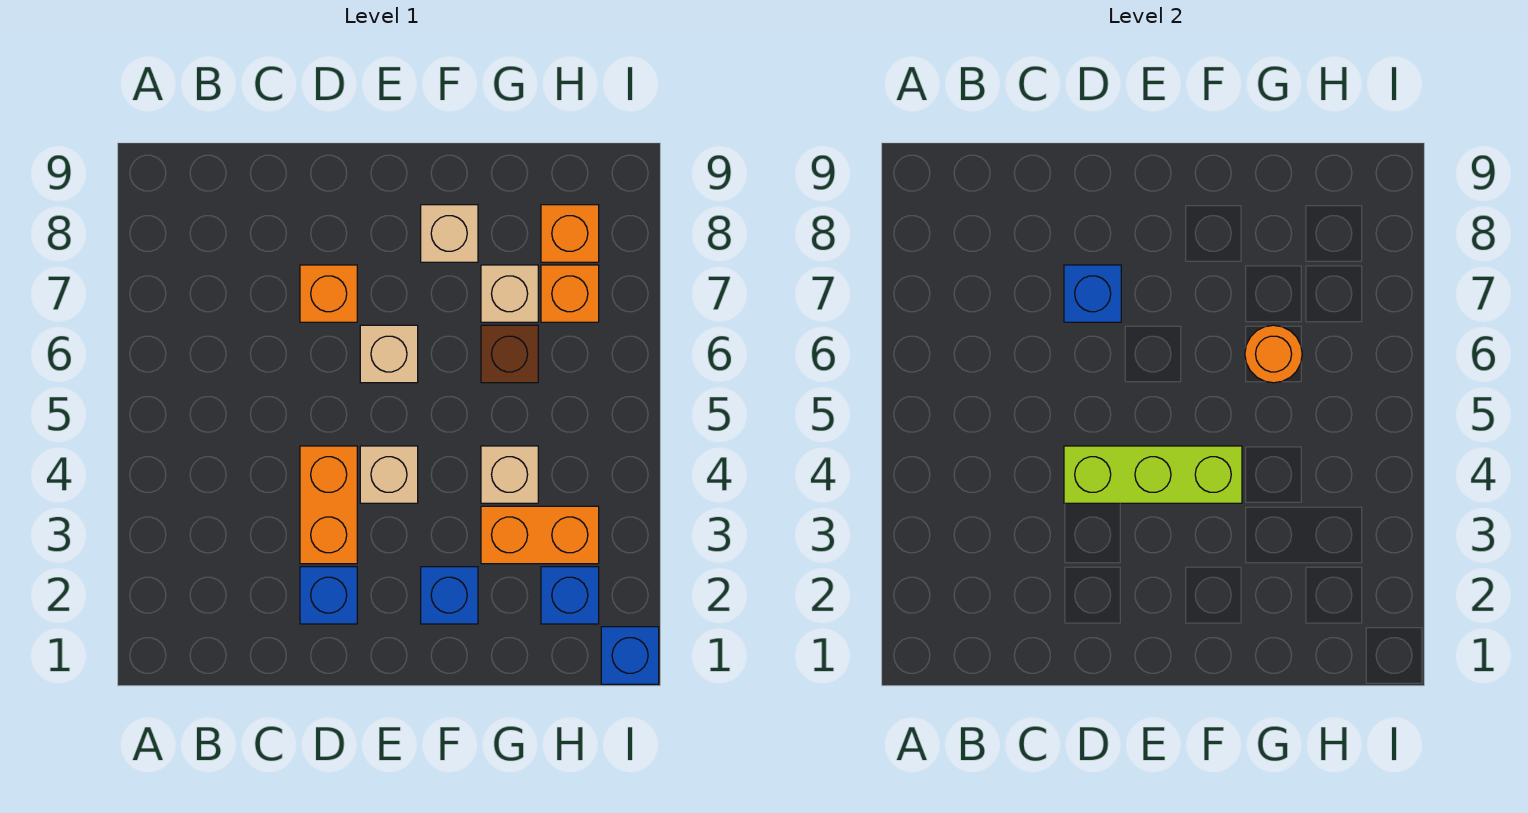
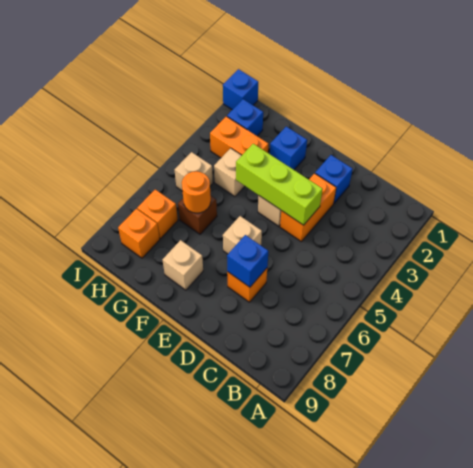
tan 1x1 brick [481,265,538,322] -> tan 1x1 brick moved to [175,152,213,191]

